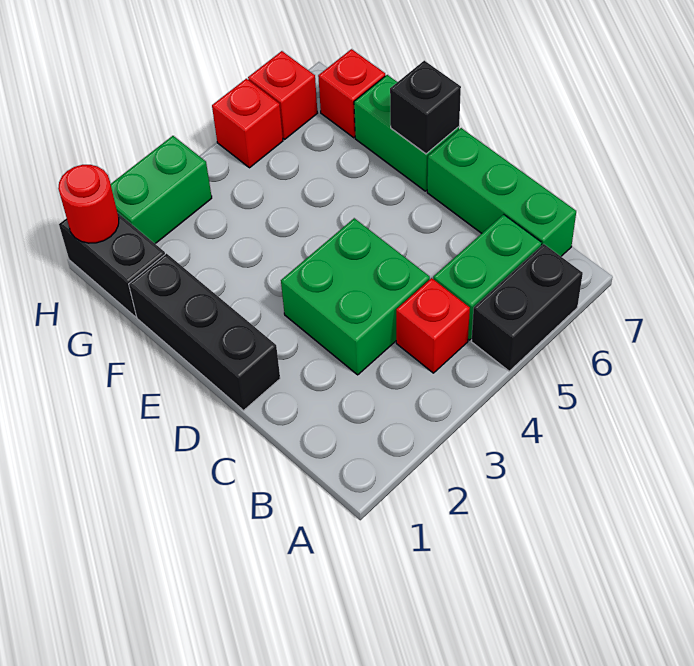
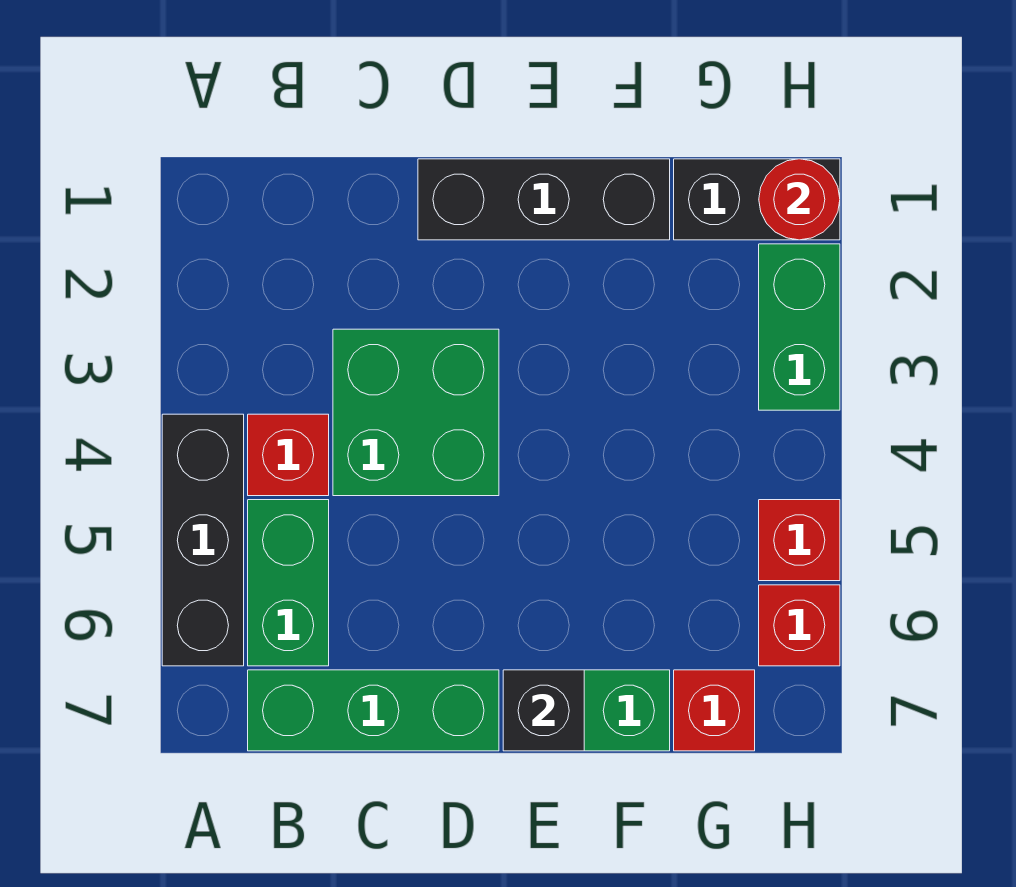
black 1x2 brick [471,244,583,371] -> black 1x3 brick [162,414,244,666]

